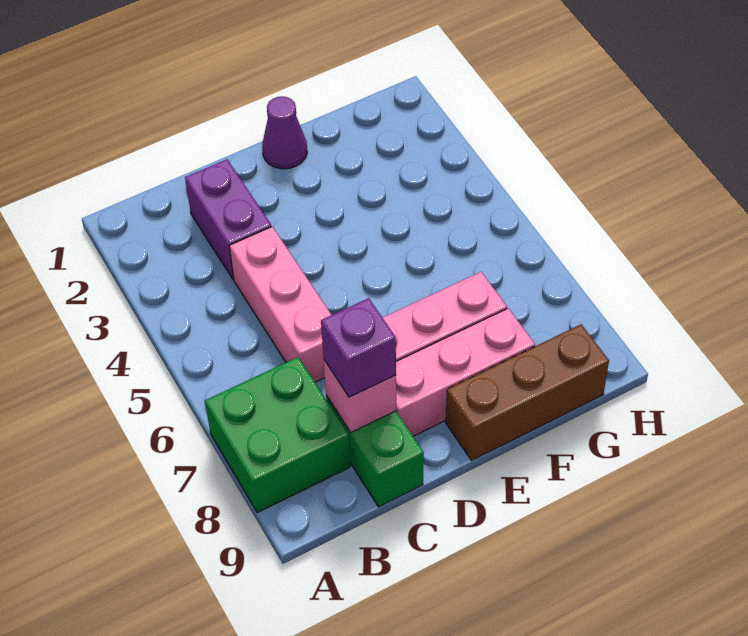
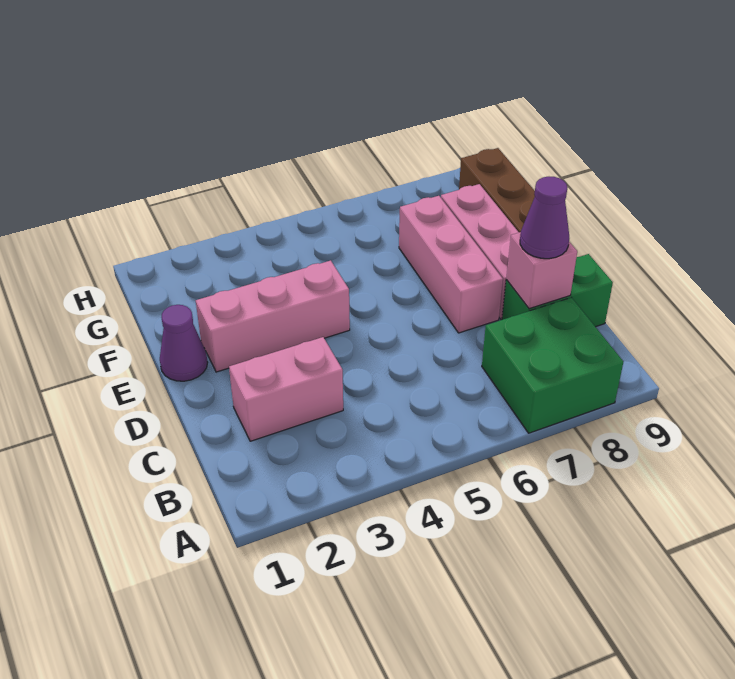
purple 1x2 brick [185,159,271,279] -> pink 1x2 brick [229,337,343,441]
pink 1x3 brick [229,227,331,382] -> pink 1x3 brick moved to [196,260,350,372]
purple 1x1 brick [321,298,396,397] -> purple 1x1 cone [520,177,569,259]

